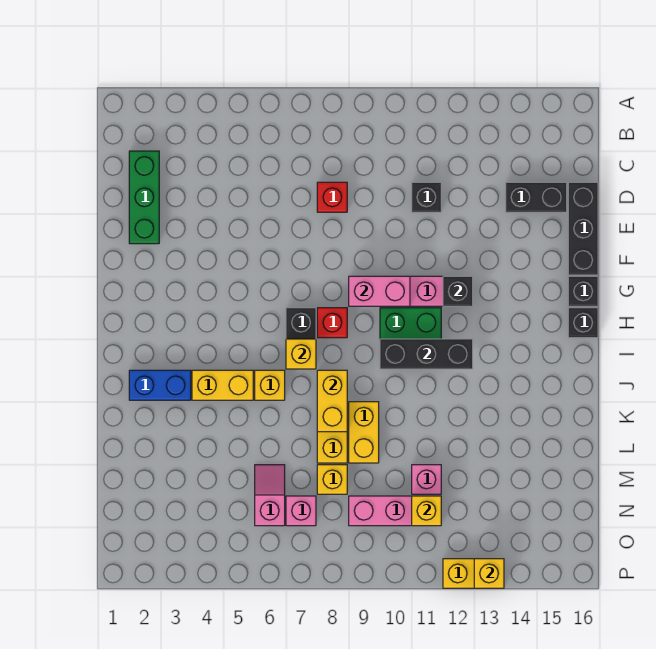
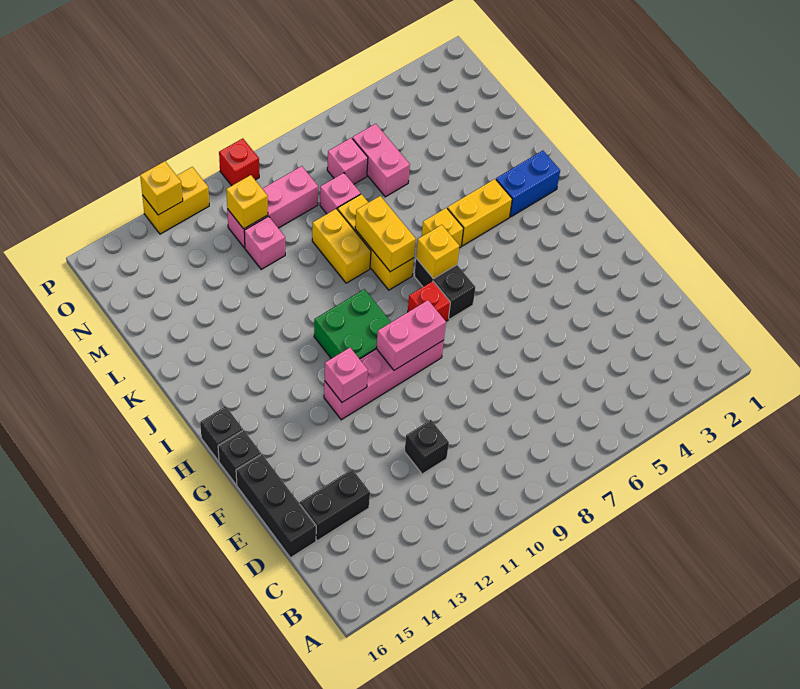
green 1x3 brick [129,151,159,244] -> none
red 1x1 brick [317,182,347,212] -> red 1x1 brick moved to [219,138,259,186]
black 1x1 brick [443,276,473,306] -> pink 1x1 brick [325,348,368,402]
black 1x3 brick [380,339,473,369] -> none
pink 1x2 slope [255,465,285,526] -> pink 1x2 brick [352,124,410,197]
yellow 1x1 brick [317,465,347,494] -> pink 1x1 brick [320,173,361,214]

